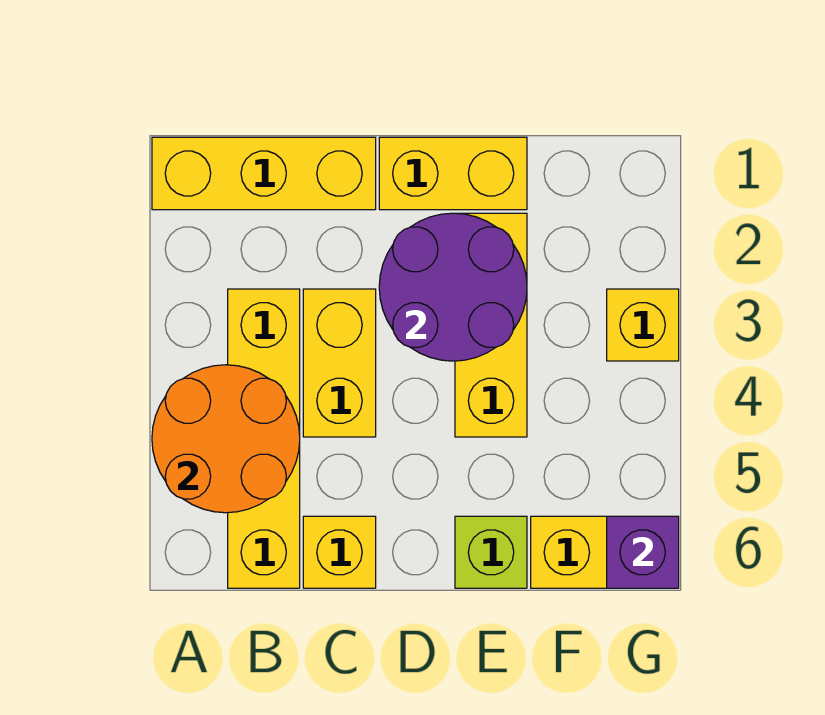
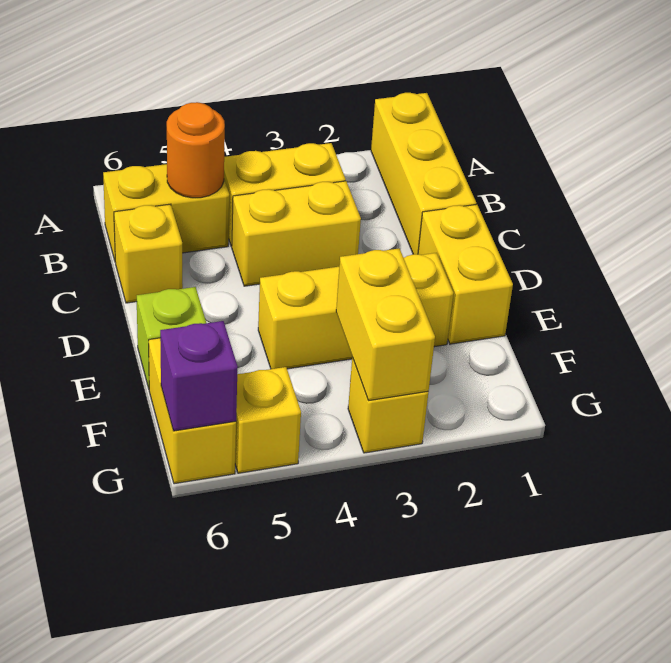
orange 2x2 round brick [152,365,300,513] -> orange 1x1 round brick [167,102,225,198]
purple 2x2 round brick [379,213,527,361] -> none
none -> yellow 1x2 brick [336,249,435,401]
none -> yellow 1x1 brick [235,367,301,473]

